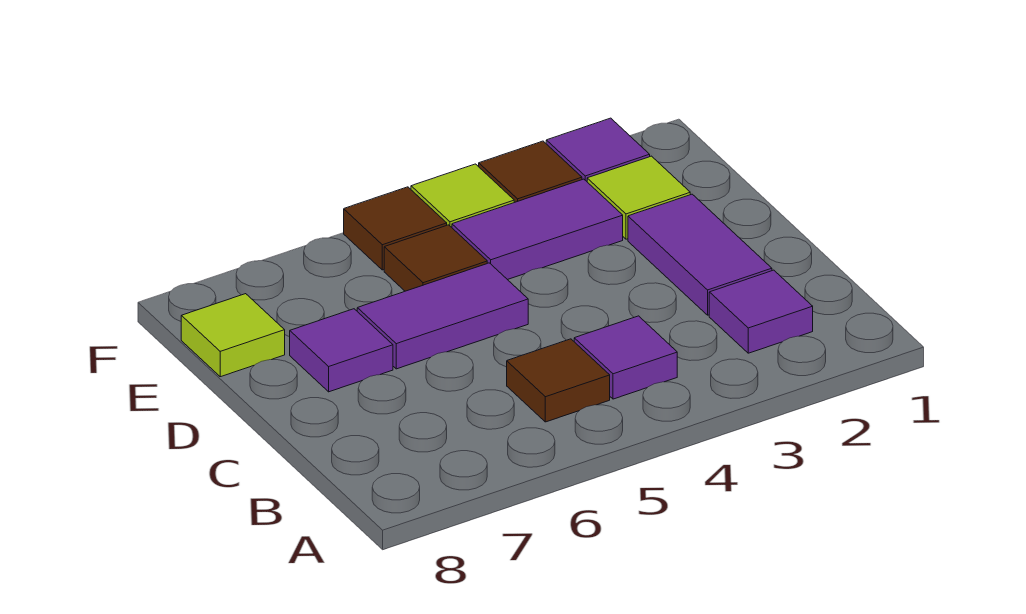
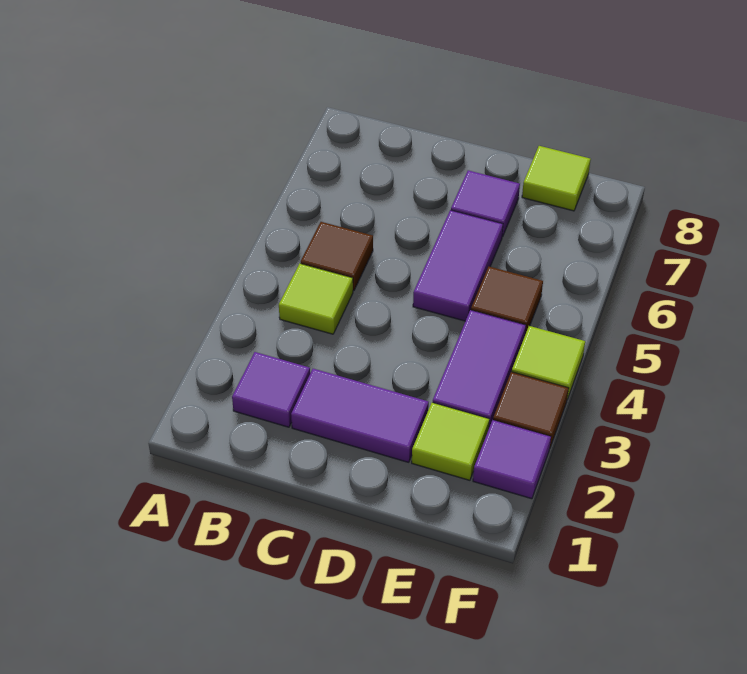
purple 1x1 tile [574,316,677,399] -> lime 1x1 tile [279,263,353,334]
brown 1x1 tile [344,187,447,270] -> none

